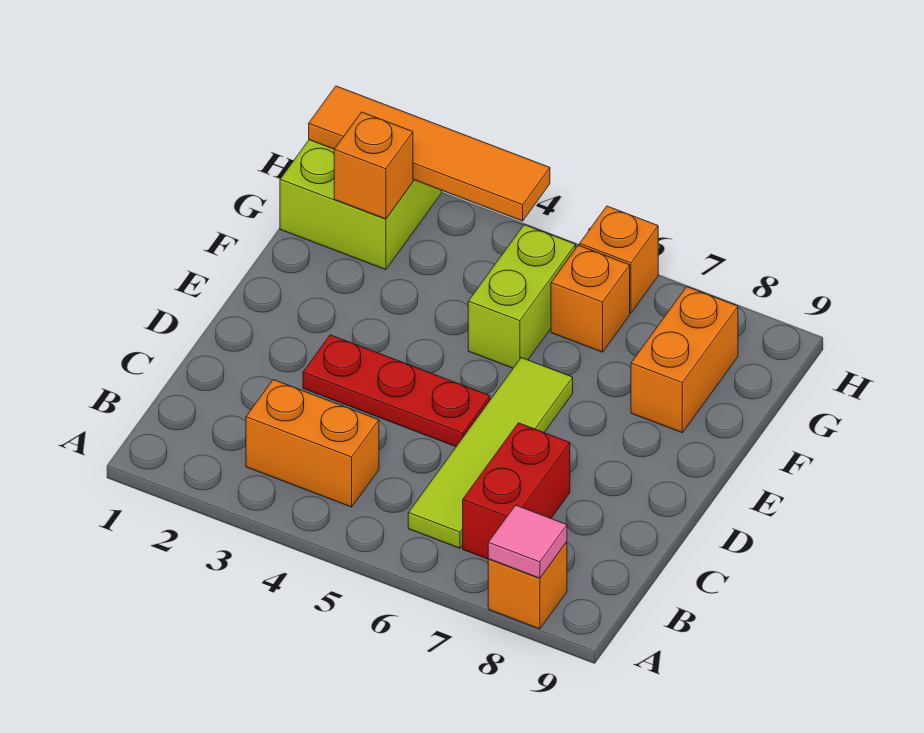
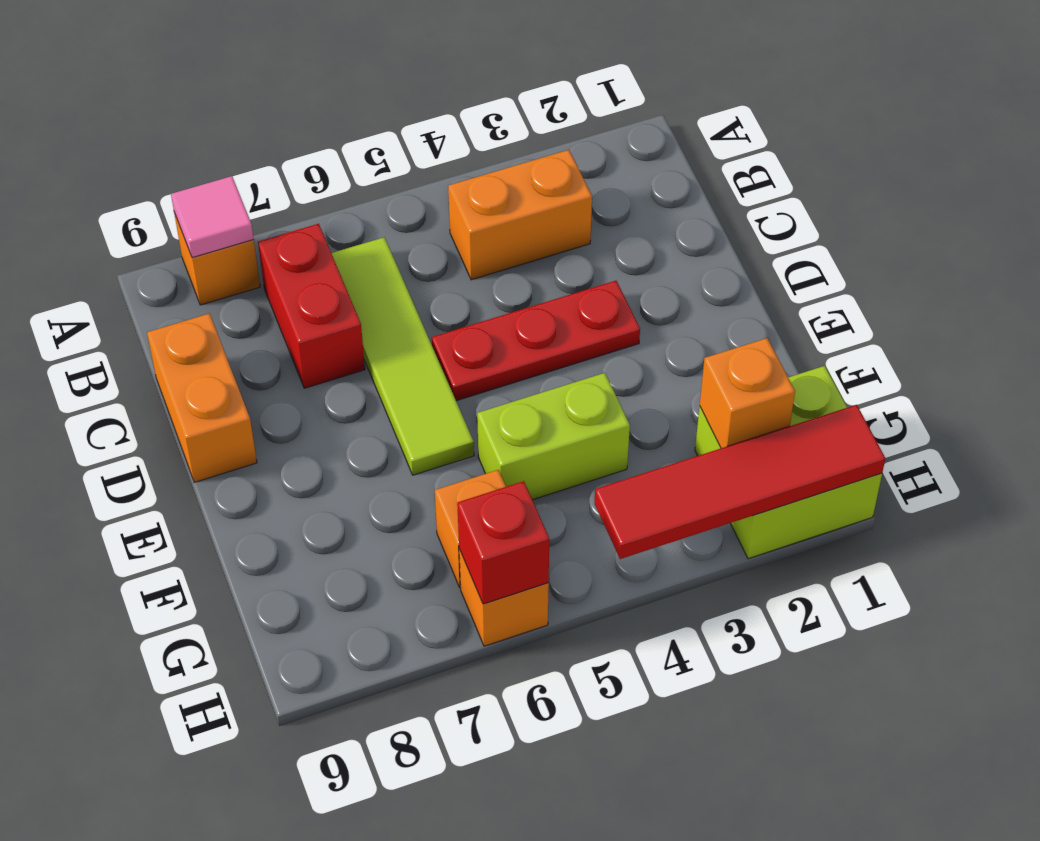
lime 1x2 brick [468,225,576,368] -> lime 1x2 brick turned to [477,373,630,500]
orange 1x2 brick [631,287,738,433] -> orange 1x2 brick moved to [147,313,257,482]
orange 1x4 tile [309,86,550,221] -> red 1x4 tile [595,405,885,559]
none -> red 1x1 brick [457,481,549,604]

